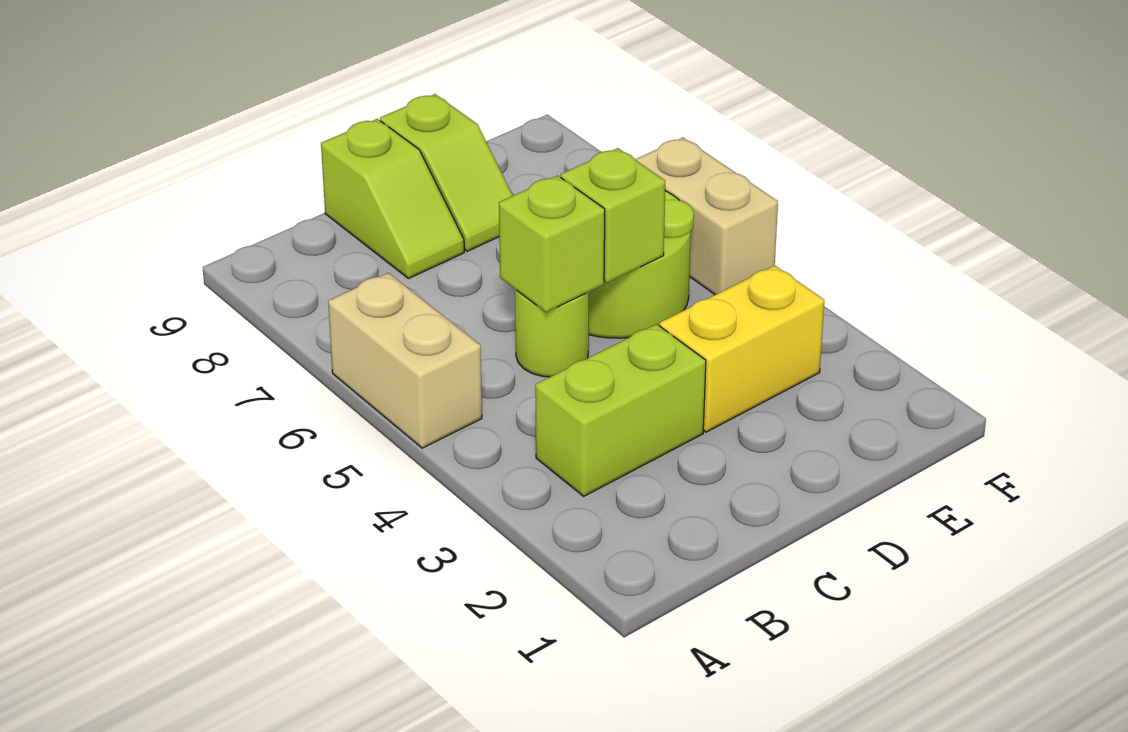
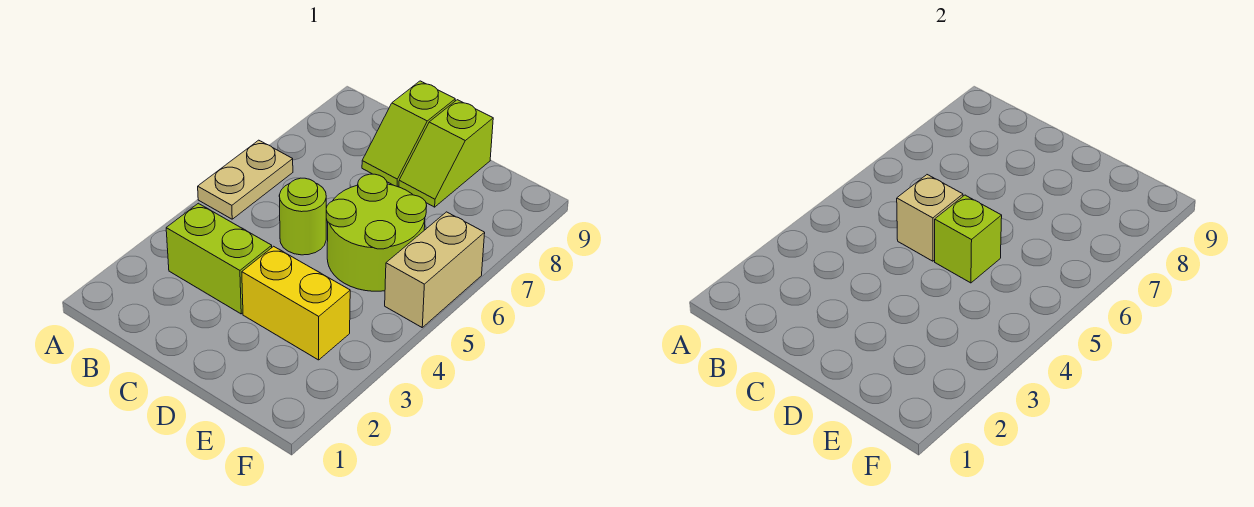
tan 1x2 brick [328,273,482,448] -> tan 1x2 plate [198,140,293,219]
lime 1x1 brick [499,176,605,312] -> tan 1x1 brick [897,175,963,261]

